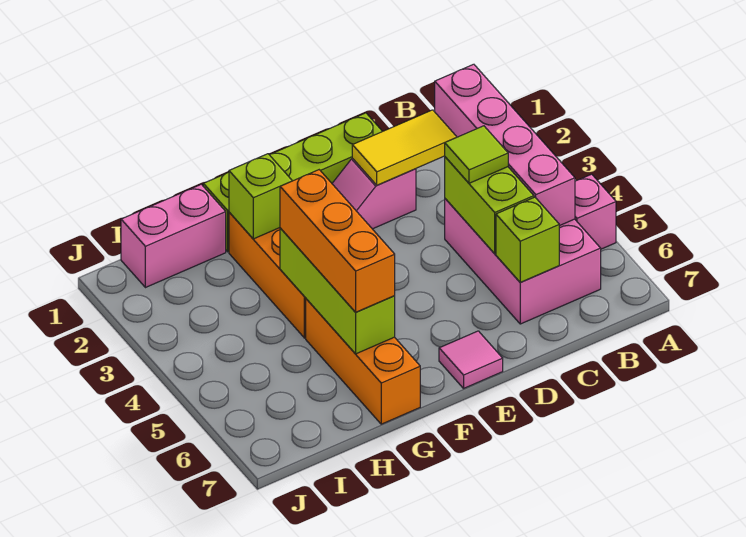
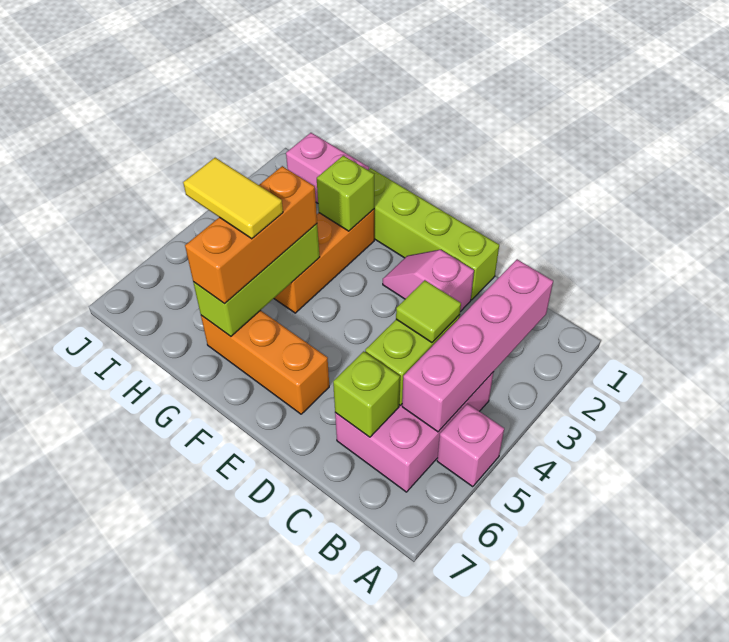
yellow 1x2 tile [352,110,457,185] -> yellow 1x2 tile moved to [183,158,283,239]
pink 1x1 tile [439,331,503,388] -> none
orange 1x3 brick [306,299,420,424] -> orange 1x3 brick turned to [201,310,329,414]

